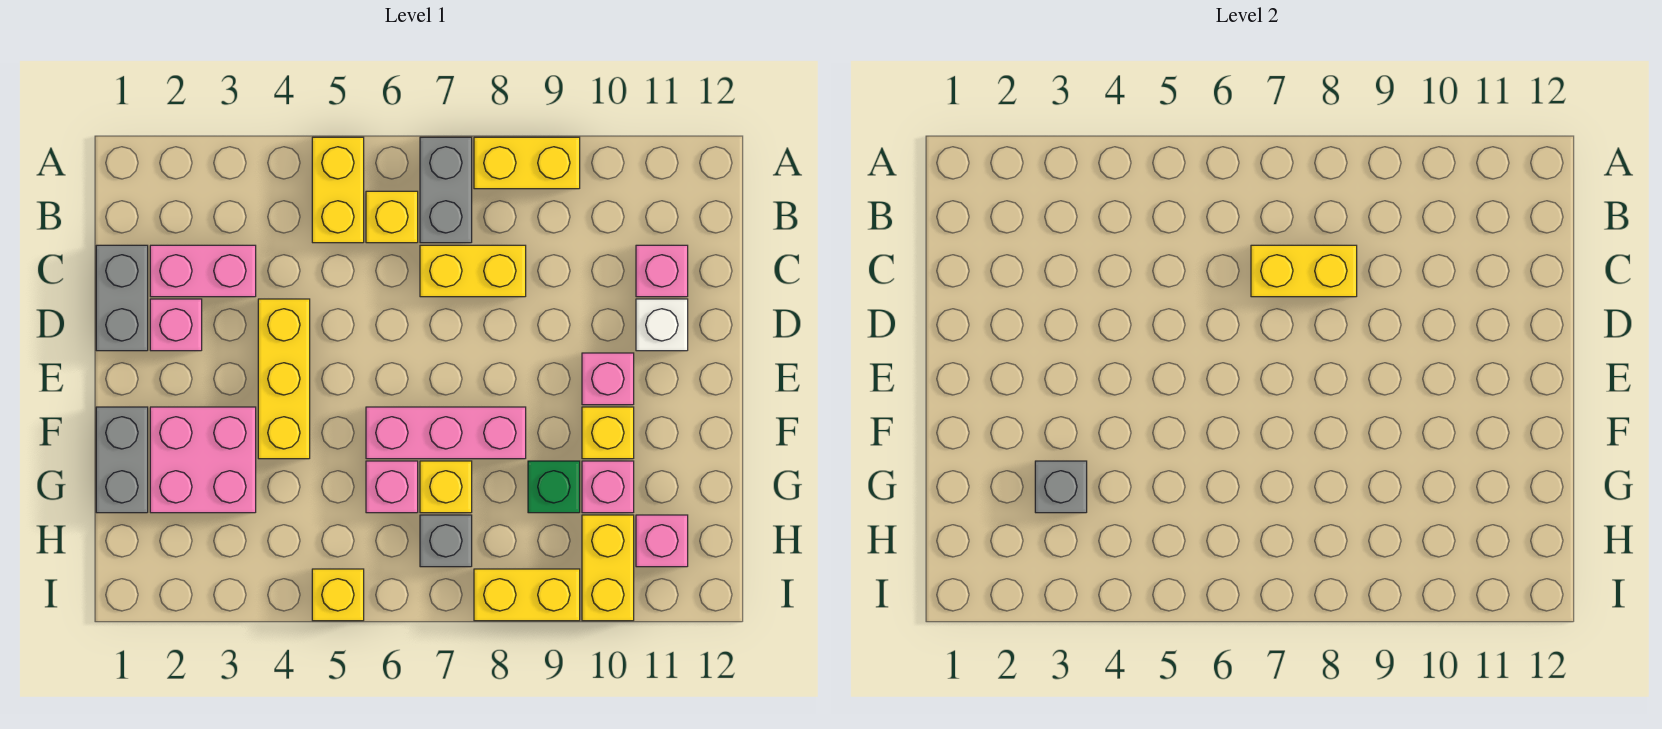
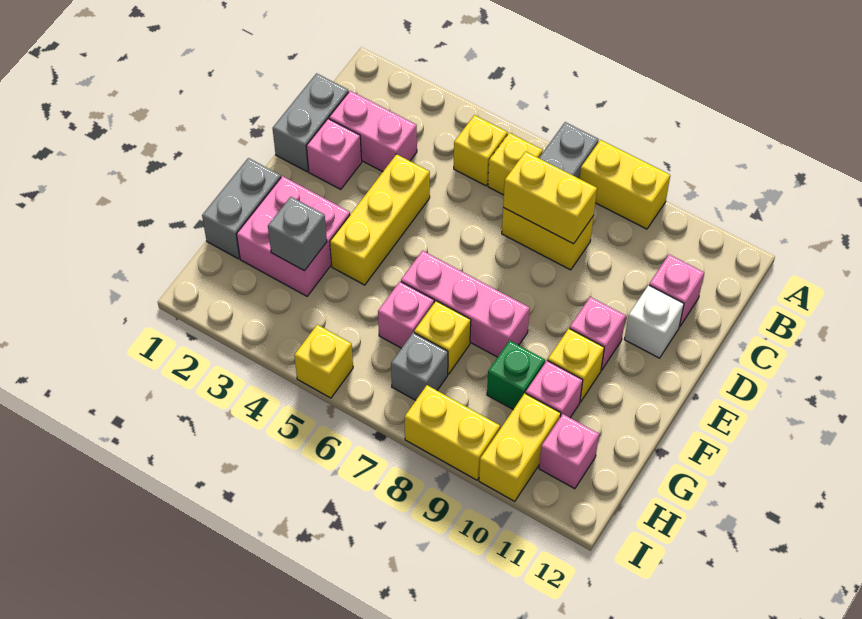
yellow 1x2 brick [312,137,364,243] -> yellow 1x1 brick [454,115,507,186]

